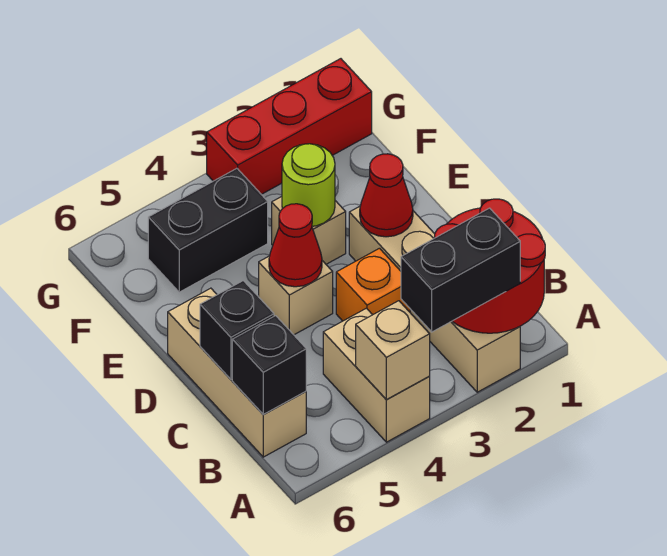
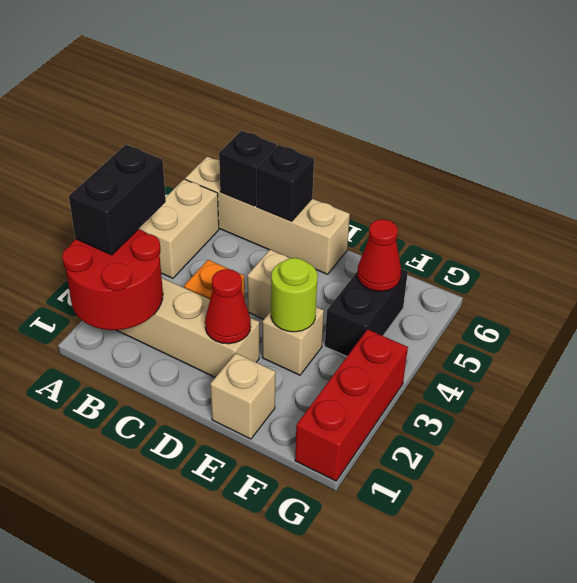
tan 1x2 brick [323,308,430,442] -> tan 1x2 brick turned to [139,179,219,278]
tan 1x1 brick [356,301,430,400] -> tan 1x1 brick moved to [210,353,276,439]
tan 1x3 brick [168,288,306,457] -> tan 1x4 brick [185,157,350,274]
red 1x1 cone [269,204,322,287] -> red 1x1 cone moved to [357,219,401,291]

